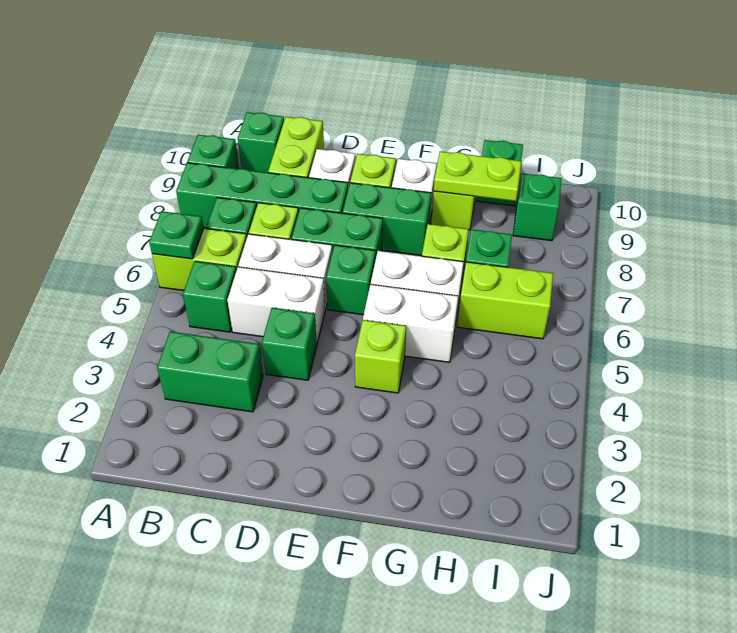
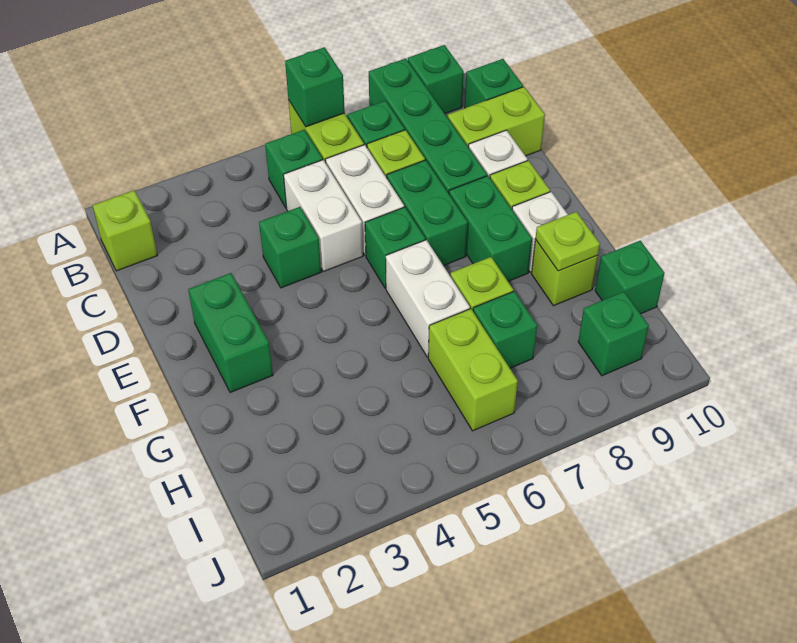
green 1x1 plate [149,211,204,259] -> green 1x1 brick [285,47,345,127]
green 1x2 brick [157,332,263,412] -> green 1x2 brick moved to [188,273,273,393]
lime 1x1 brick [355,320,406,393] -> lime 1x1 brick moved to [93,190,157,271]
white 1x2 brick [363,284,458,362] -> none
lime 1x2 plate [434,151,521,201] -> lime 1x1 plate [535,212,600,271]

